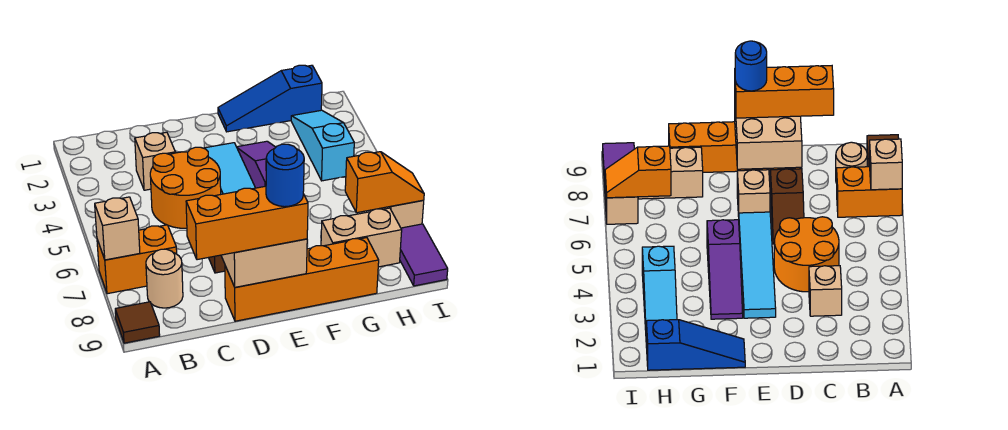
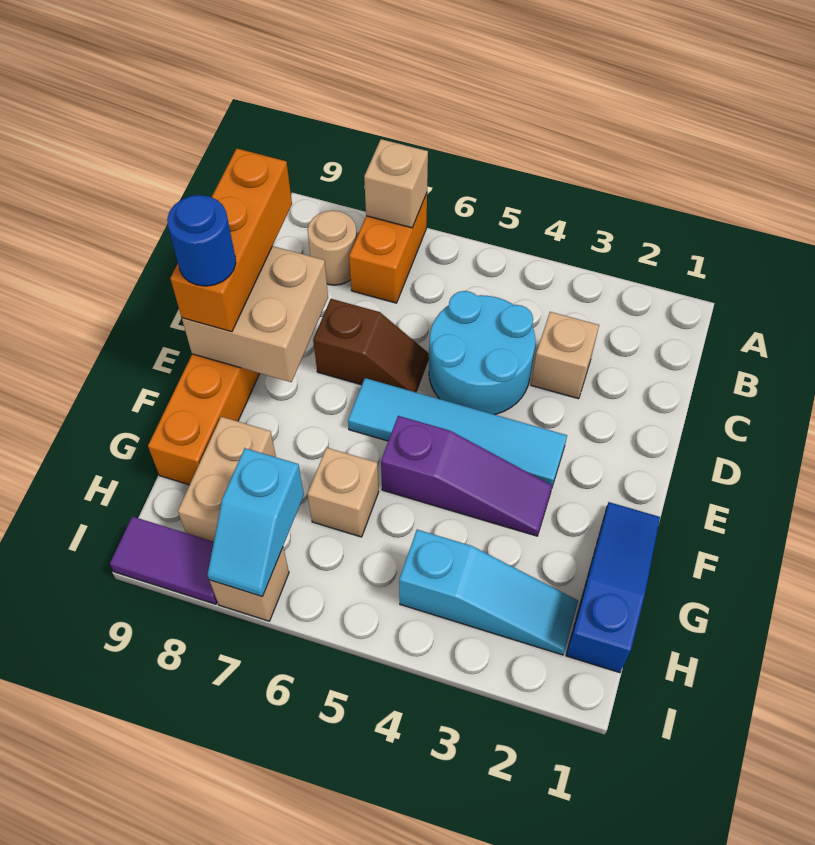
brown 1x1 tile [115,302,160,343] -> none
orange 2x2 round brick [150,147,221,228] -> cyan 2x2 round brick [429,291,535,415]
tan 1x1 brick [737,170,770,216] -> tan 1x1 brick moved to [308,447,379,537]
orange 1x2 slope [345,152,424,213] -> cyan 1x2 slope [207,448,304,597]

